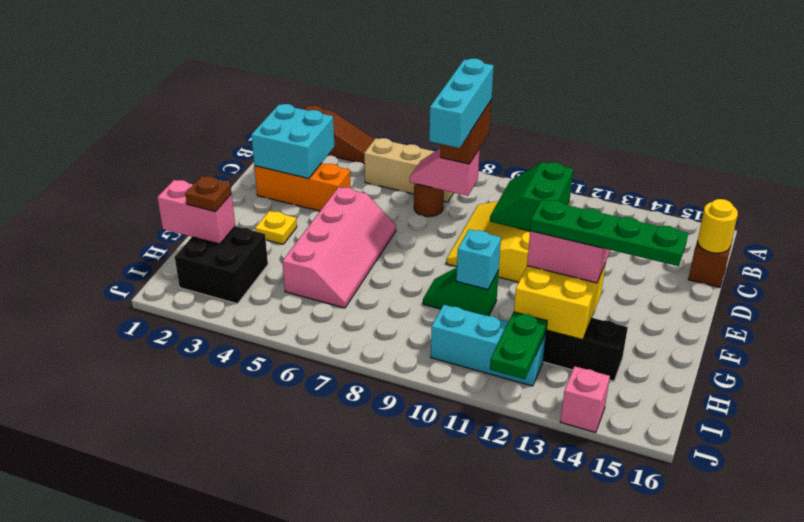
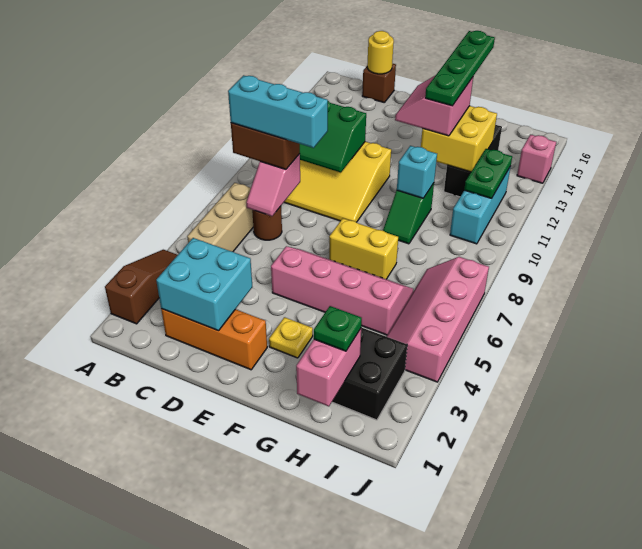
orange 1x3 brick [254,163,351,211] -> orange 1x3 brick turned to [161,309,267,370]
none -> yellow 1x2 brick [329,218,398,279]
brown 1x1 plate [185,176,232,212] -> green 1x1 plate [314,306,362,351]
none -> pink 2x4 slope [386,257,489,382]
green 1x2 plate [490,312,547,379] -> green 1x2 plate turned to [464,149,512,199]

